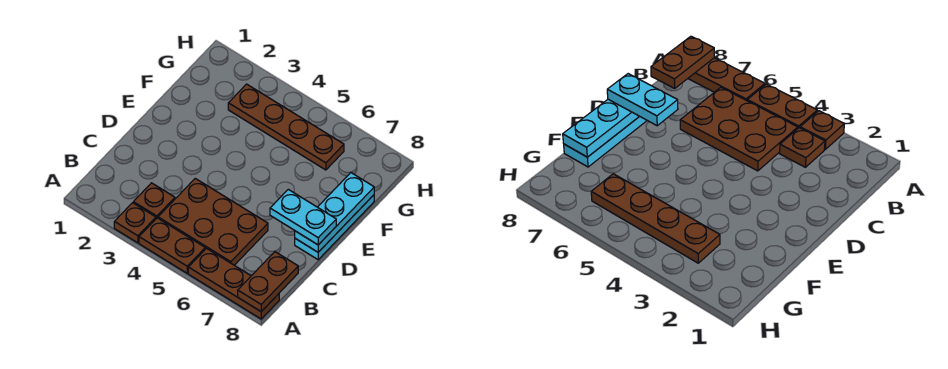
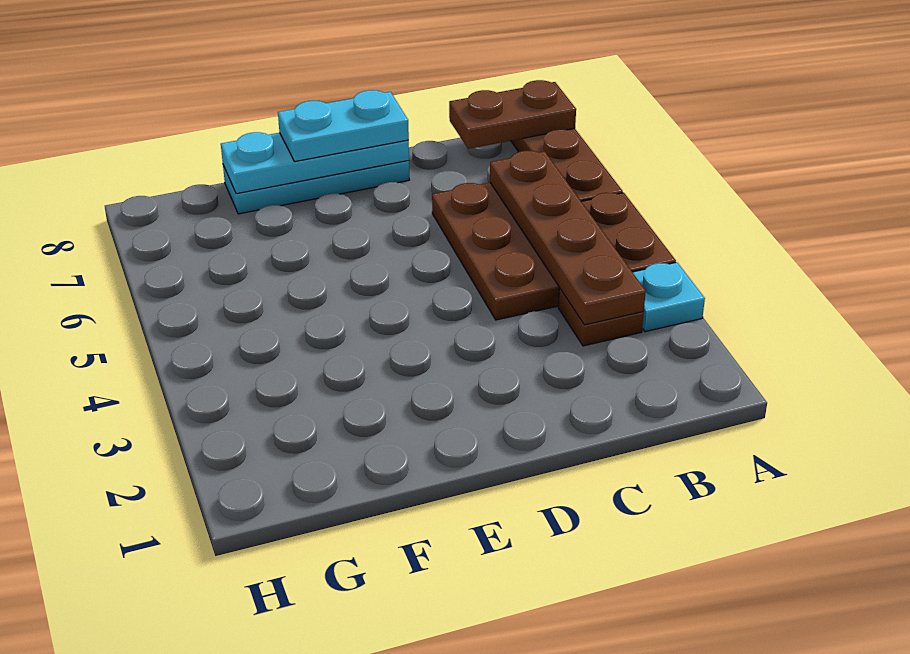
brown 1x1 plate [114,203,156,243] -> cyan 1x1 plate [633,262,705,332]
cyan 1x2 plate [270,189,336,245] -> cyan 1x2 plate turned to [278,90,409,162]
brown 1x4 plate [228,84,344,170] -> brown 1x4 plate moved to [490,151,646,325]

